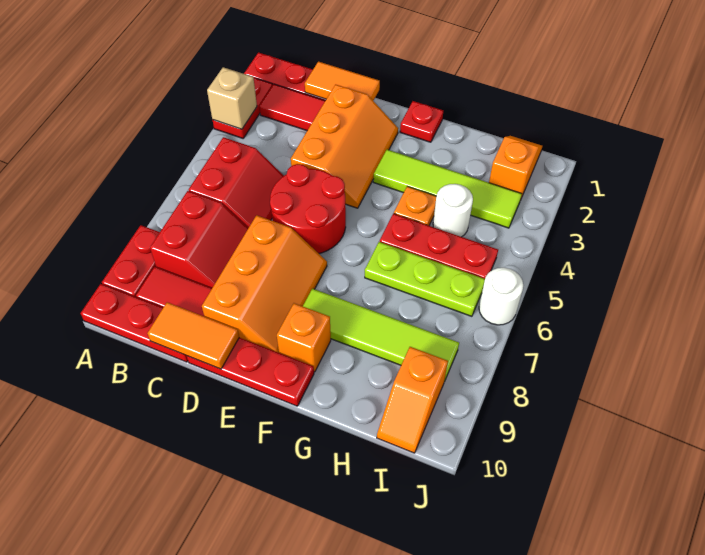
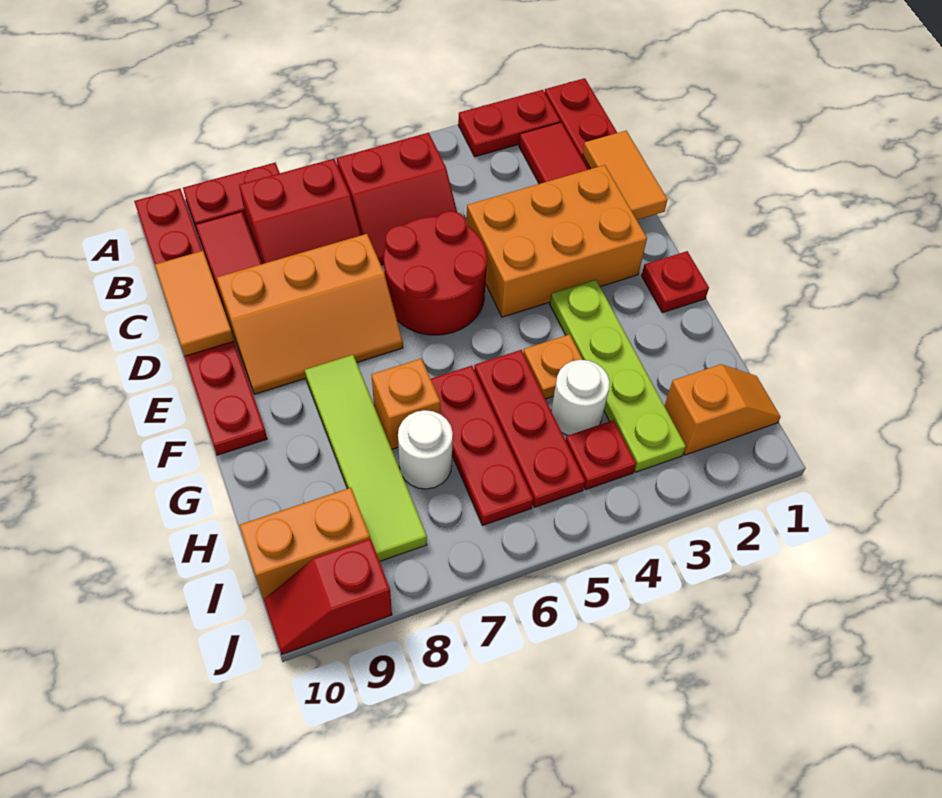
tan 1x1 brick [207,67,257,129] -> none
orange 2x3 slope [291,84,398,208] -> orange 2x3 brick [466,165,647,317]
lime 1x4 tile [373,150,522,228] -> lime 1x4 plate [550,279,686,472]
orange 1x1 brick [277,303,331,372] -> orange 1x1 brick moved to [371,359,440,449]
lime 1x3 plate [365,242,485,316] -> red 1x3 plate [431,366,533,526]
none -> red 1x1 plate [566,420,636,489]
orange 1x2 slope [377,347,448,453] -> orange 1x2 brick [239,488,370,599]
white 1x1 round brick [479,268,523,325] -> white 1x1 round brick moved to [398,410,453,489]
none -> red 1x2 slope [264,539,392,654]

